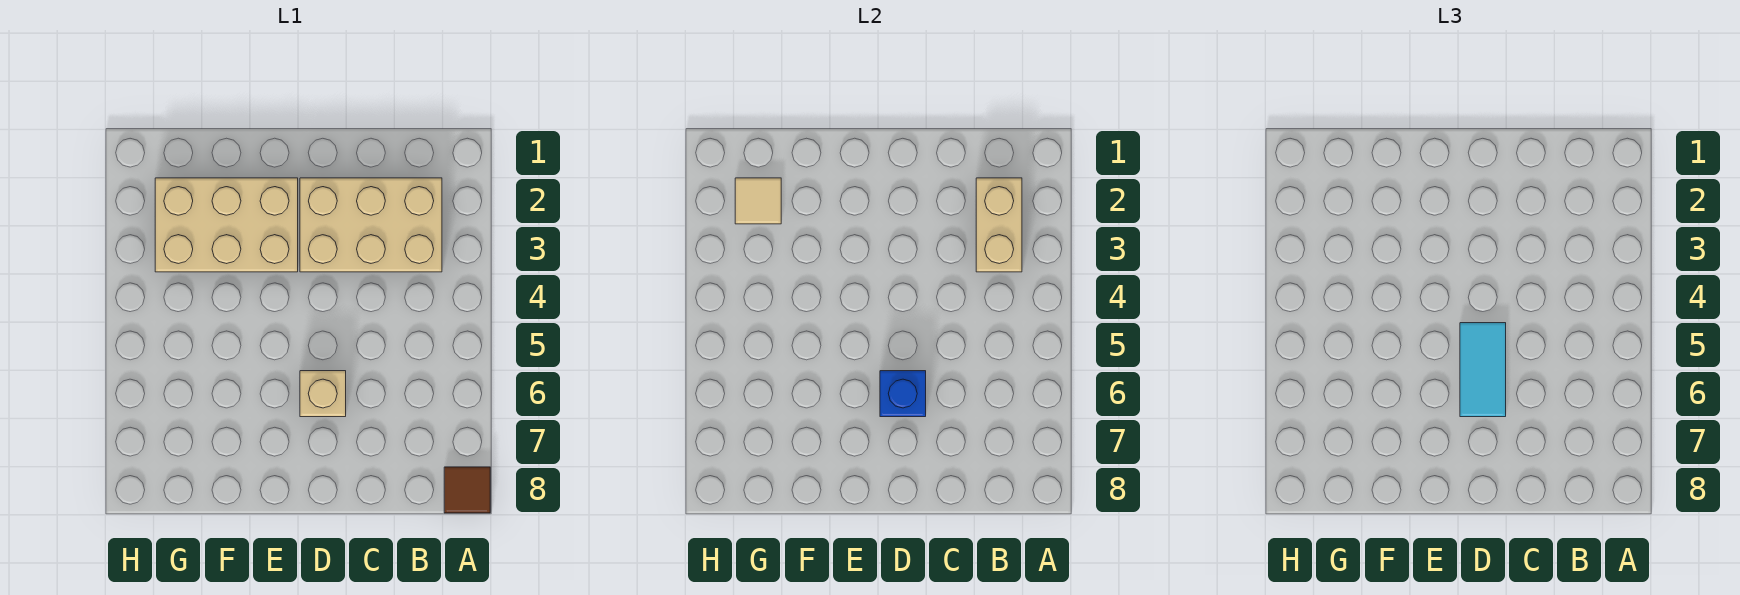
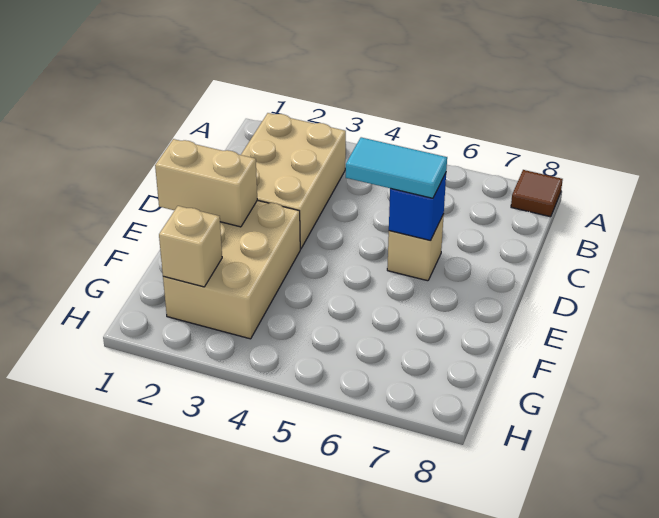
tan 1x2 brick [976,178,1022,272] -> tan 1x2 brick moved to [155,139,257,227]
tan 1x1 tile [735,178,781,224] -> tan 1x1 brick [159,206,222,287]

